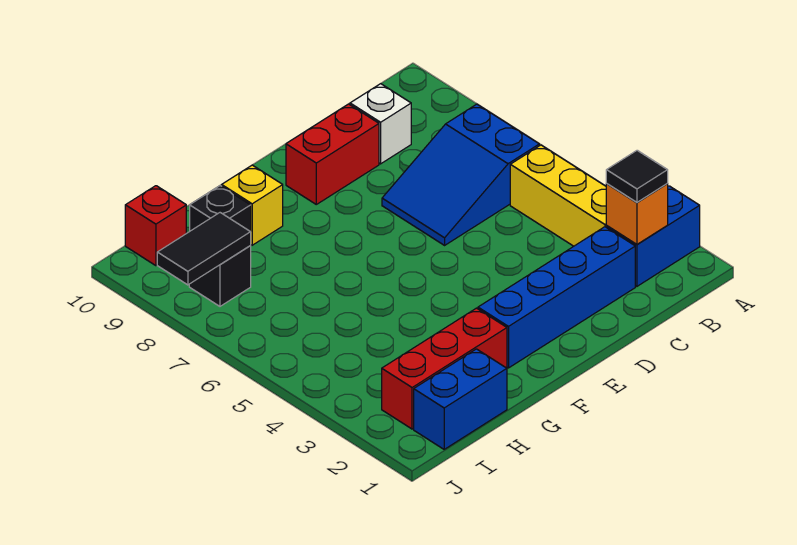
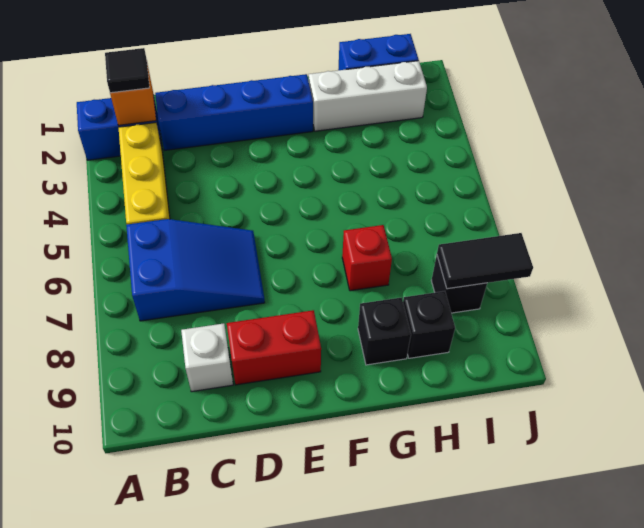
red 1x3 brick [382,308,507,429] -> white 1x3 brick [309,61,427,131]
yellow 1x1 brick [222,165,283,245] -> black 1x1 brick [358,298,411,365]
red 1x1 brick [125,186,186,266] -> red 1x1 brick moved to [342,225,392,291]

